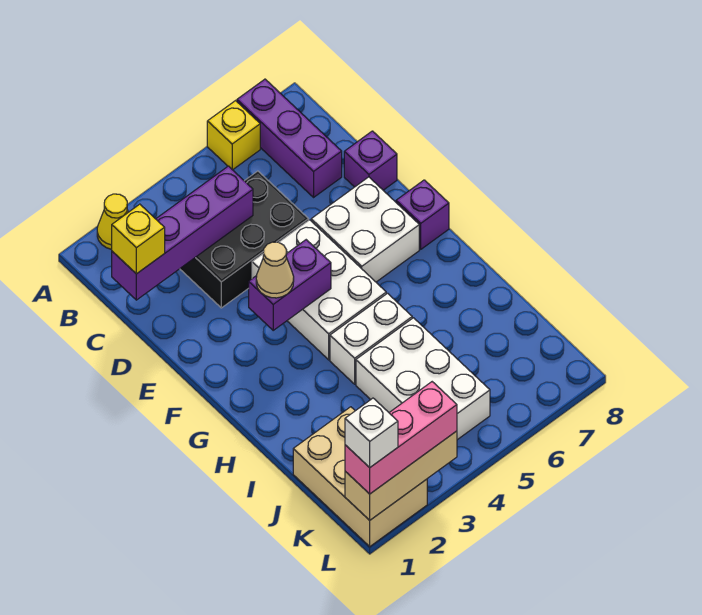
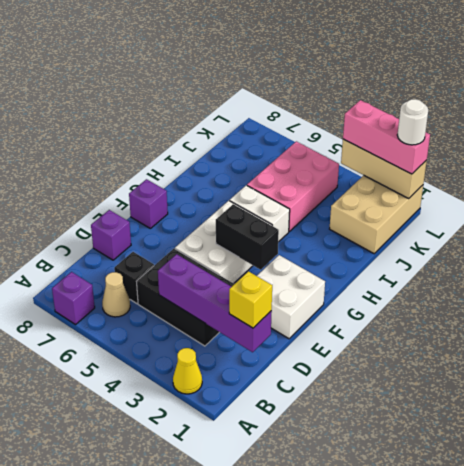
yellow 1x1 brick [207,101,260,170] -> none
purple 1x3 brick [237,79,342,197] -> purple 1x1 brick [52,272,95,325]
none -> black 1x1 brick [114,252,154,304]
white 2x2 brick [311,177,419,282] -> white 2x2 brick moved to [257,255,325,339]
purple 1x2 brick [249,240,331,330] -> black 1x2 brick [216,204,279,270]
tan 1x1 cone [256,242,294,298] -> tan 1x1 cone moved to [102,272,130,317]
white 2x3 brick [356,318,490,440] -> pink 2x3 brick [247,141,339,231]
white 1x1 brick [345,398,398,468] -> white 1x1 round brick [397,99,428,145]

